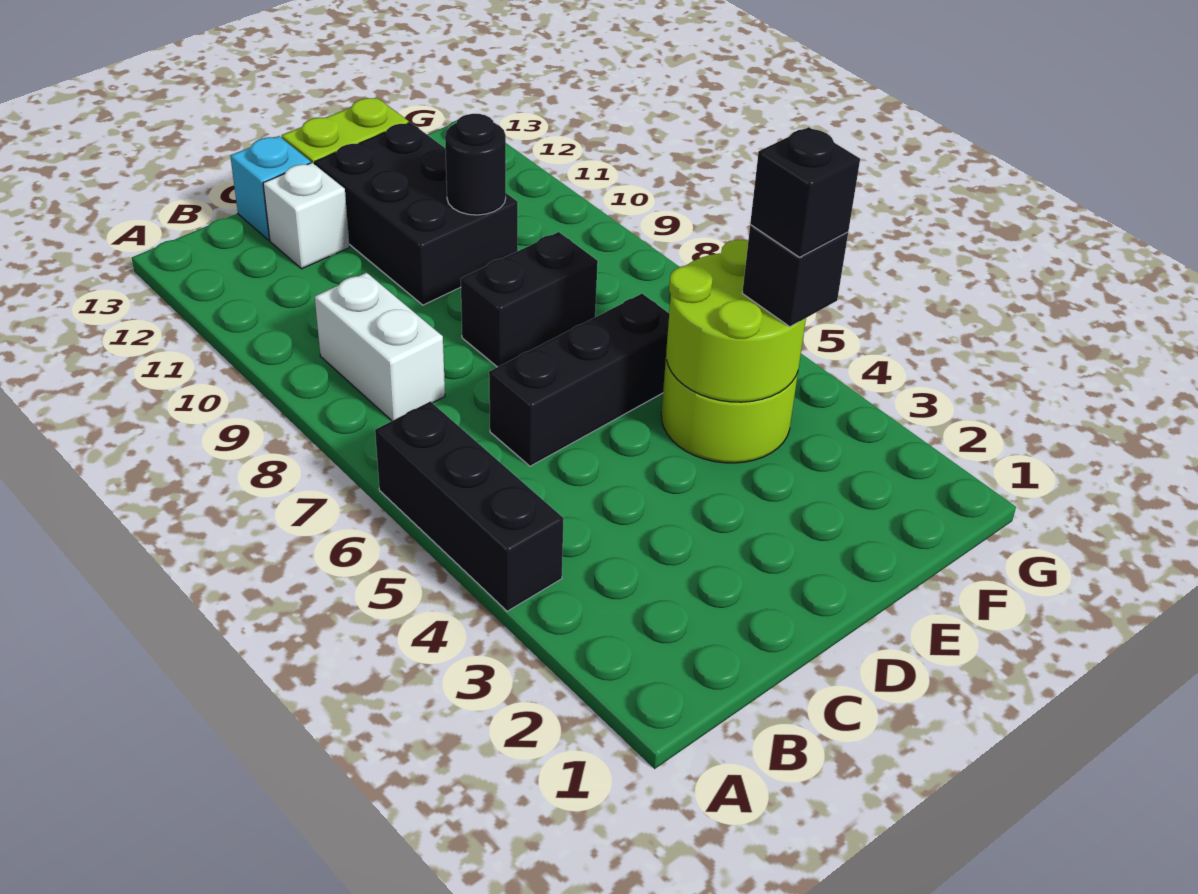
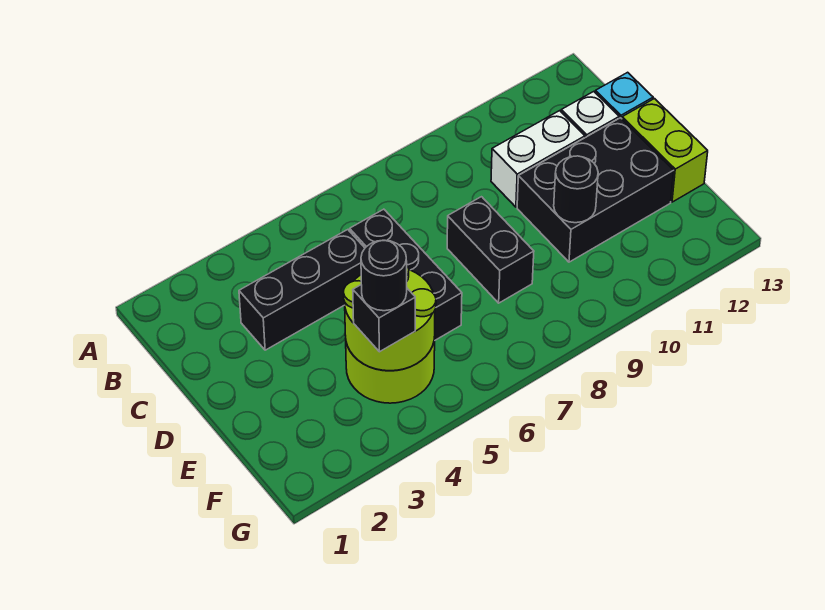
black 1x3 brick [375,401,564,611] -> black 1x3 brick moved to [239,230,365,350]
white 1x2 brick [315,273,445,421] -> white 1x2 brick moved to [491,111,585,207]
black 1x1 brick [750,127,860,257] -> black 1x1 round brick [361,240,407,311]

